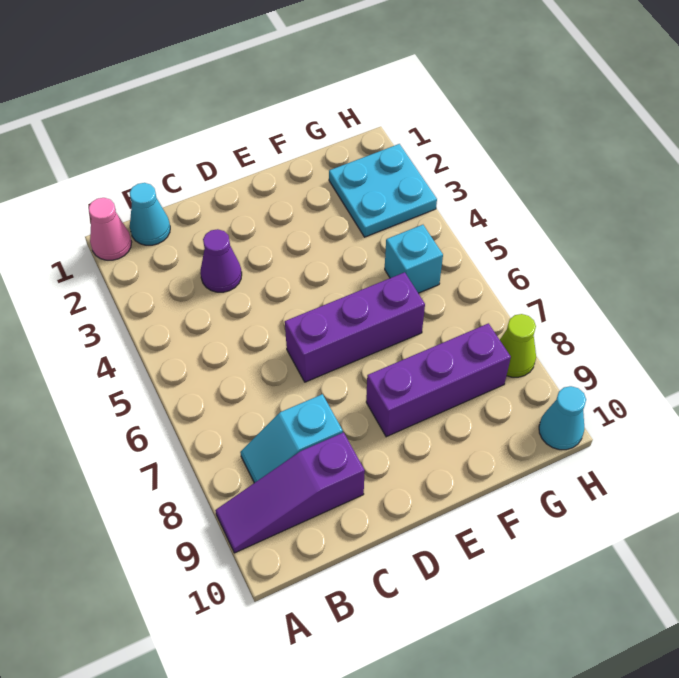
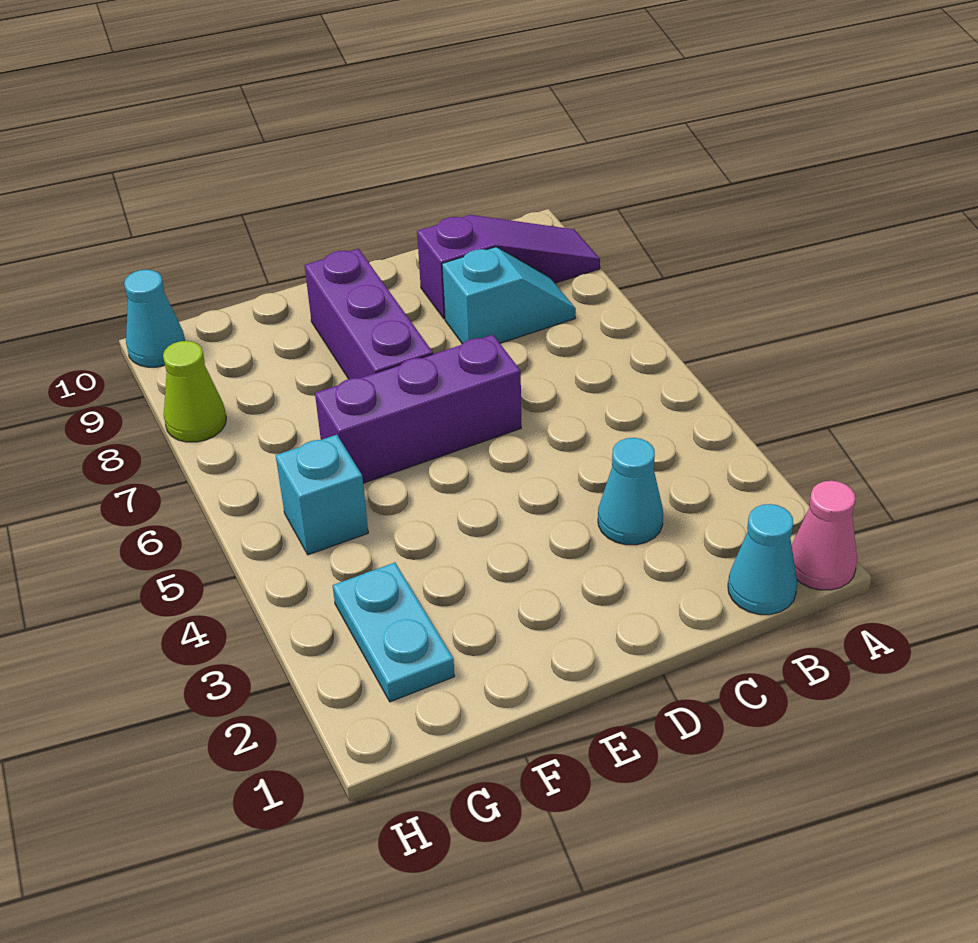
purple 1x1 cone [200,229,242,292] -> cyan 1x1 cone [598,438,663,545]
purple 1x3 brick [366,323,511,437] -> purple 1x3 brick turned to [305,249,433,379]
cyan 2x2 plate [329,144,437,237] -> cyan 1x2 plate [332,563,455,702]

